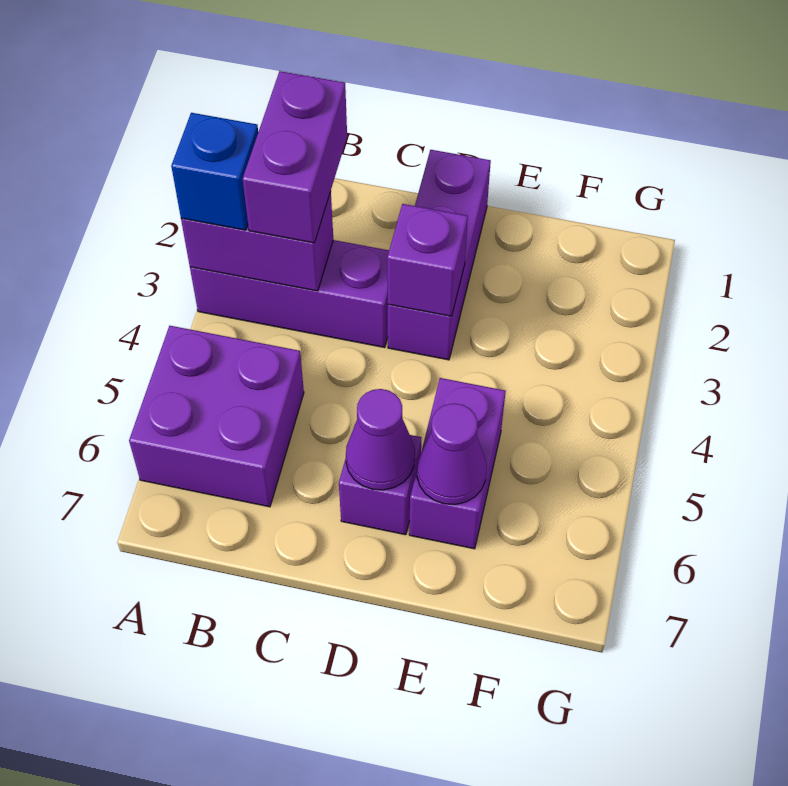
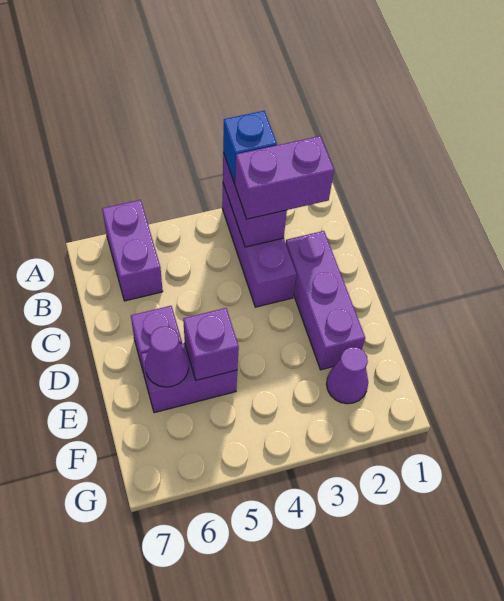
purple 2x2 brick [129,326,304,507] -> purple 1x2 brick [102,200,163,301]
purple 1x3 brick [388,150,491,360] -> purple 1x3 brick turned to [286,231,365,370]
purple 1x1 brick [387,204,468,316] -> purple 1x1 brick moved to [183,308,239,380]
purple 1x1 cone [346,389,415,490] -> purple 1x1 cone moved to [327,347,368,404]

